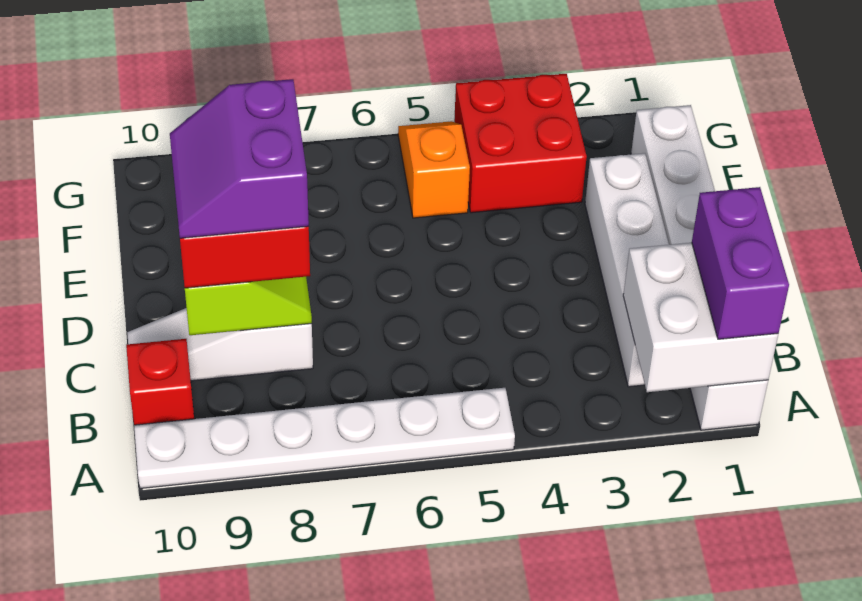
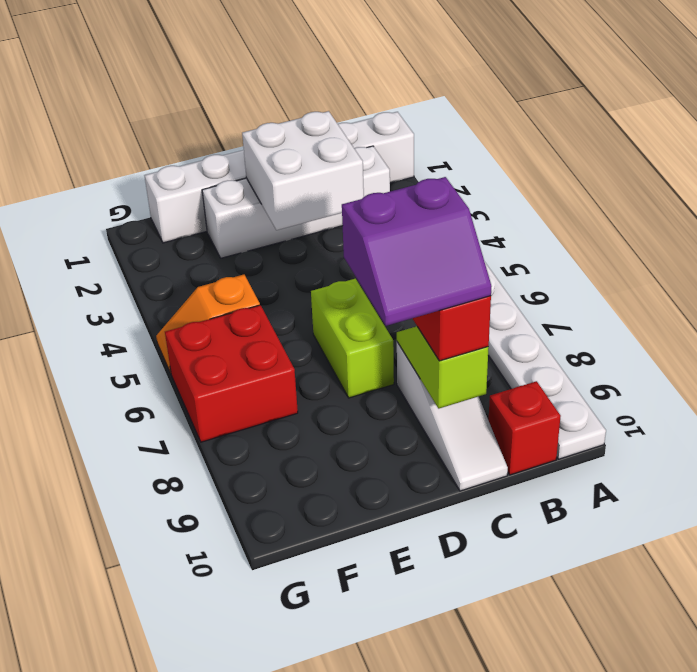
white 2x2 brick [623,243,778,392] -> white 2x2 brick moved to [242,111,364,230]
purple 1x2 brick [692,187,789,339] -> none
none -> lime 1x2 brick [311,279,394,398]
red 2x2 brick [454,74,587,213] -> red 2x2 brick moved to [165,305,298,442]

